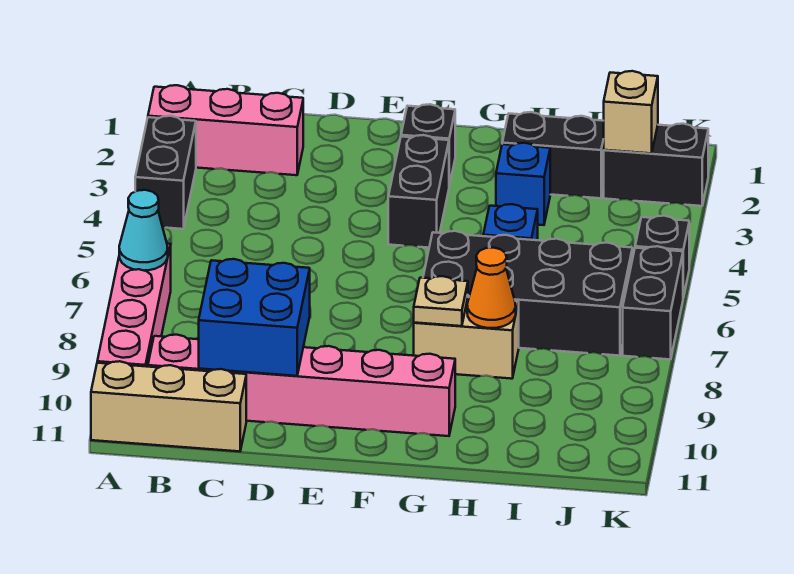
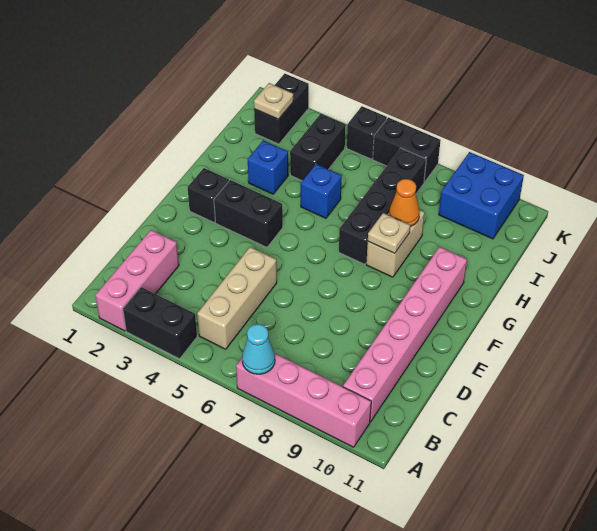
tan 1x3 brick [91,361,246,451] -> tan 1x3 brick moved to [197,247,277,349]
blue 2x2 brick [199,259,310,376] -> blue 2x2 brick moved to [439,152,524,239]
black 2x4 brick [423,231,633,356] -> black 1x4 brick [339,148,426,264]
black 1x2 brick [502,112,604,198] -> black 1x2 brick moved to [290,114,346,181]
tan 1x1 brick [604,71,658,153] -> tan 1x1 plate [254,83,293,119]

